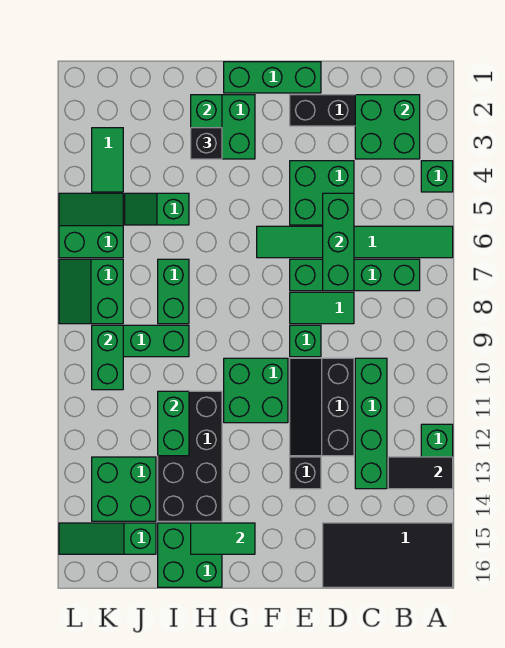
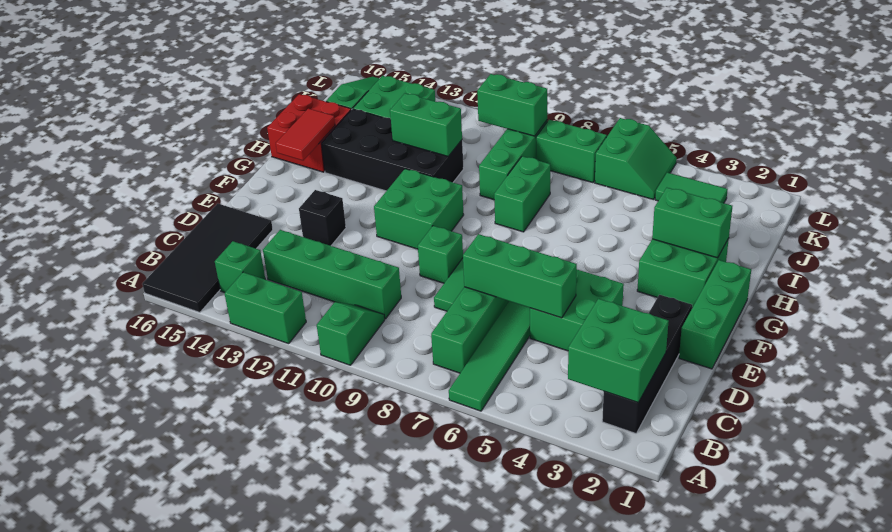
green 1x1 brick [421,161,453,192] -> green 1x1 brick moved to [215,241,265,293]
black 1x2 tile [388,457,453,489] -> none
black 2x3 slope [290,358,354,456] -> none
green 1x2 tile [191,523,255,554] -> red 1x2 tile [276,108,335,160]
black 1x1 brick [191,128,222,159] -> none
green 2x2 brick [158,523,222,587] -> red 2x2 brick [267,94,351,172]
green 1x2 slope [125,193,189,225] -> green 1x2 slope moved to [317,302,385,365]
green 1x2 brick [158,259,189,324] -> green 1x2 brick turned to [494,156,550,232]

